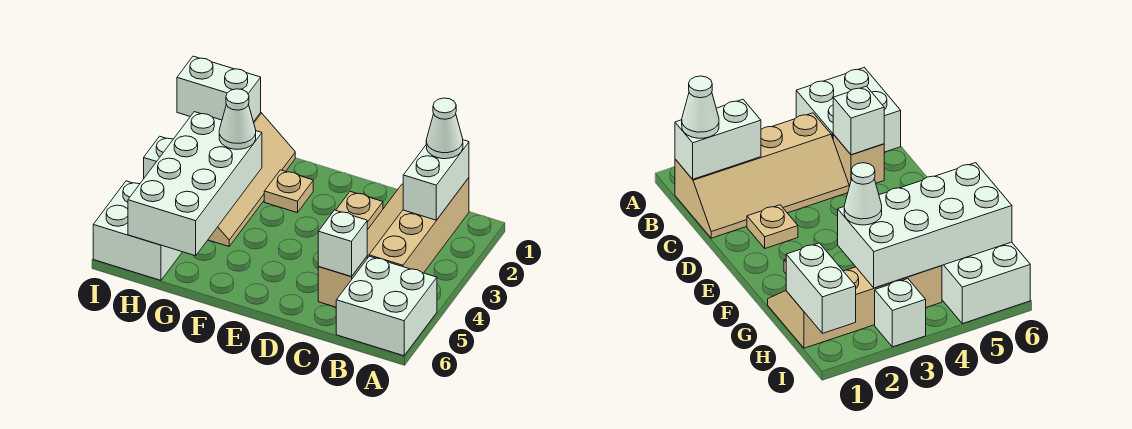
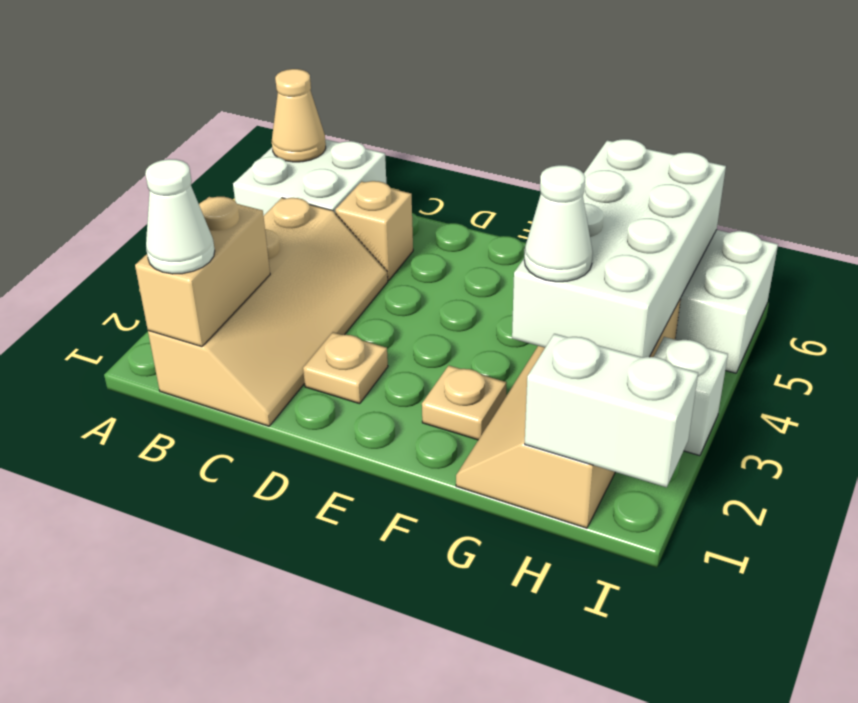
none -> tan 1x1 cone [272,69,326,162]
white 1x2 brick [403,140,469,220] -> tan 1x2 brick [135,197,270,347]
white 1x1 brick [318,210,367,277] -> none

